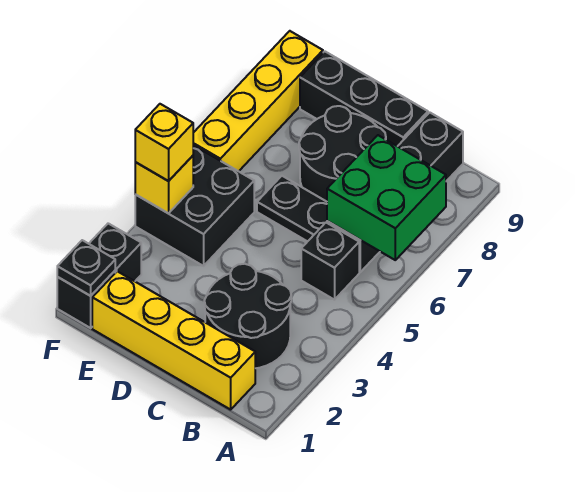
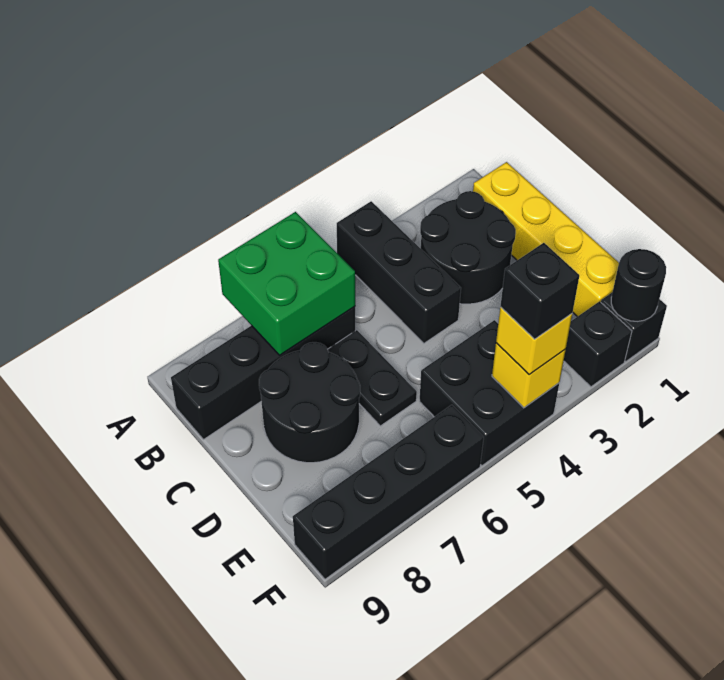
black 1x1 brick [301,222,359,300] -> black 1x1 brick moved to [500,243,579,339]
black 1x3 brick [300,51,428,146] -> black 1x3 brick moved to [337,201,461,343]
black 1x1 plate [57,240,115,296] -> black 1x1 round brick [611,249,666,321]
yellow 1x4 brick [193,31,323,171] -> black 1x4 brick [293,405,484,579]

